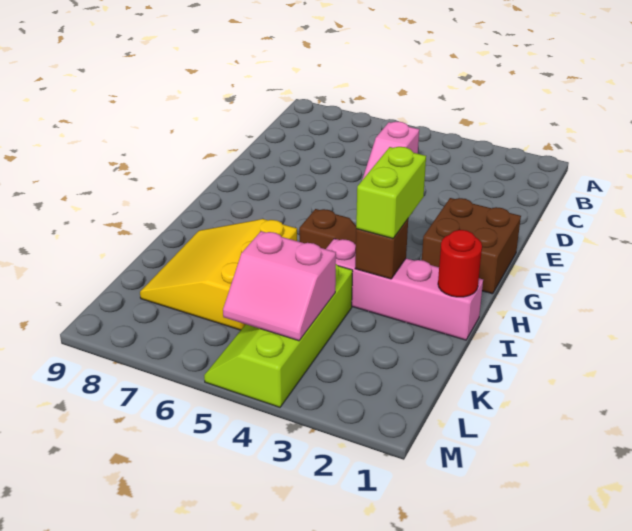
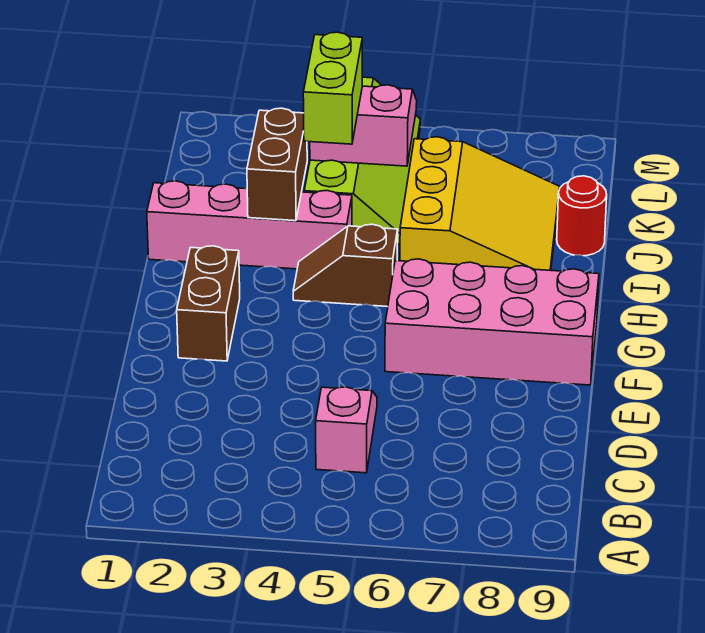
brown 2x2 brick [422,198,521,294] -> brown 1x2 brick [177,246,240,361]
none -> pink 2x4 brick [385,259,599,385]
lime 1x2 brick [356,147,426,238] -> lime 1x2 brick moved to [303,32,362,144]
red 1x1 round brick [438,230,482,297] -> red 1x1 round brick moved to [557,176,607,256]
brown 1x1 brick [355,219,408,279] -> brown 1x2 brick [247,108,307,221]

